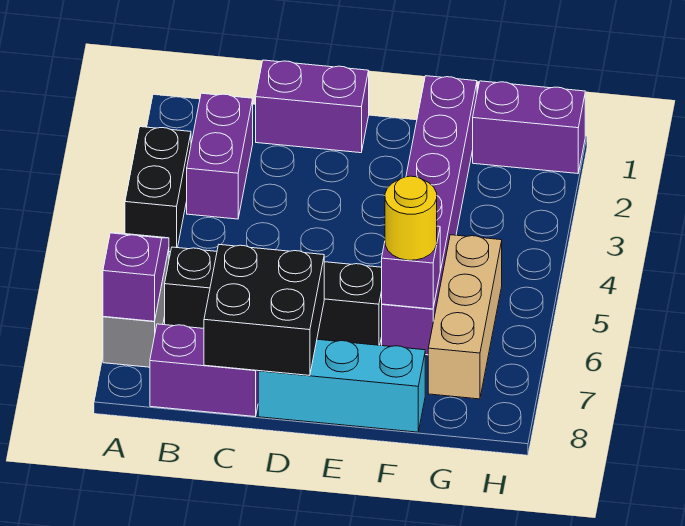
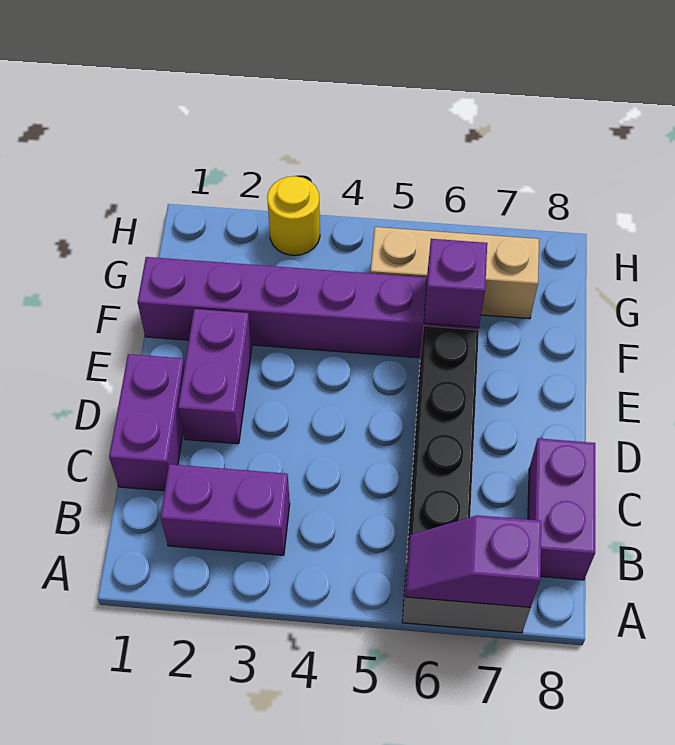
black 1x2 brick [125,127,191,252] -> none
black 2x2 brick [204,245,324,375] -> none
cyan 1x3 brick [258,339,425,432] -> none
yellow 1x1 round brick [385,176,437,260] -> yellow 1x1 round brick moved to [267,176,320,255]
purple 1x2 brick [473,81,585,174] -> purple 1x2 brick moved to [178,309,252,444]

